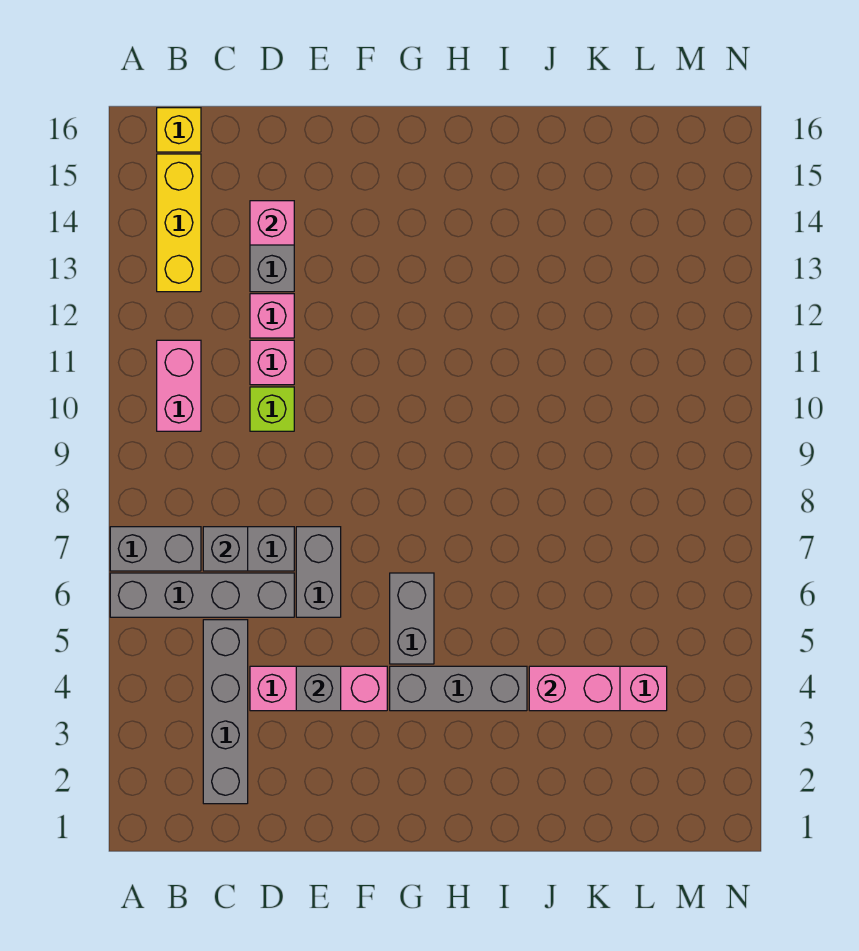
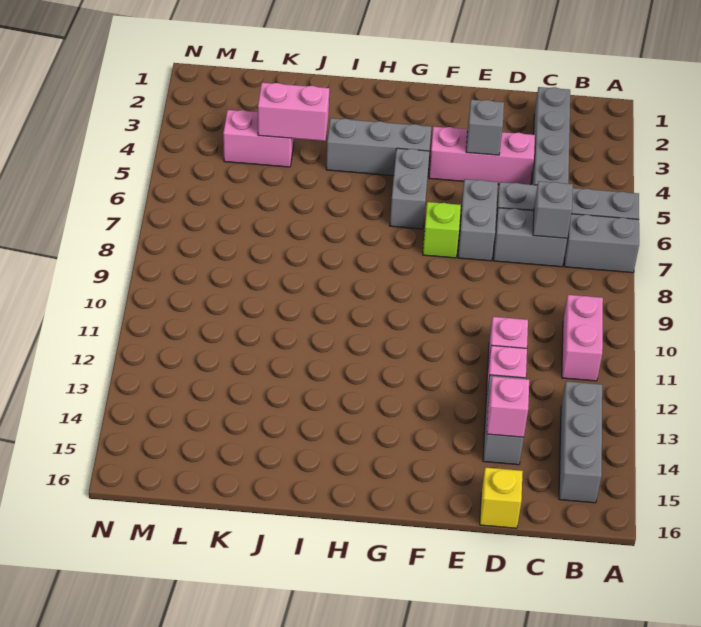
yellow 1x3 brick [157,154,201,292] -> grey 1x3 brick [559,381,602,503]
yellow 1x1 brick [157,108,201,152] -> yellow 1x1 brick moved to [480,468,523,528]
lime 1x1 brick [250,387,294,431] -> lime 1x1 brick moved to [423,202,461,258]

